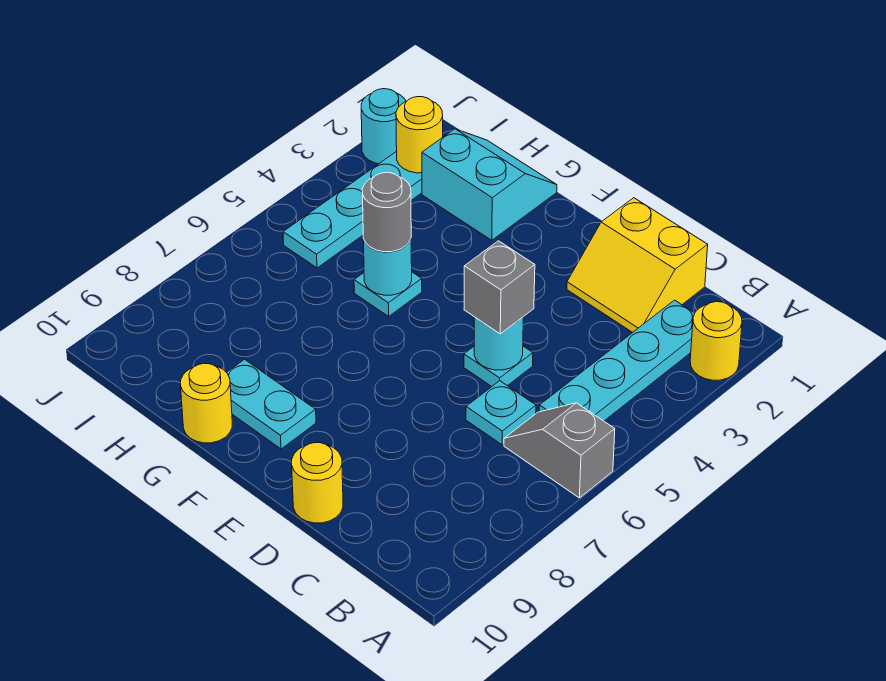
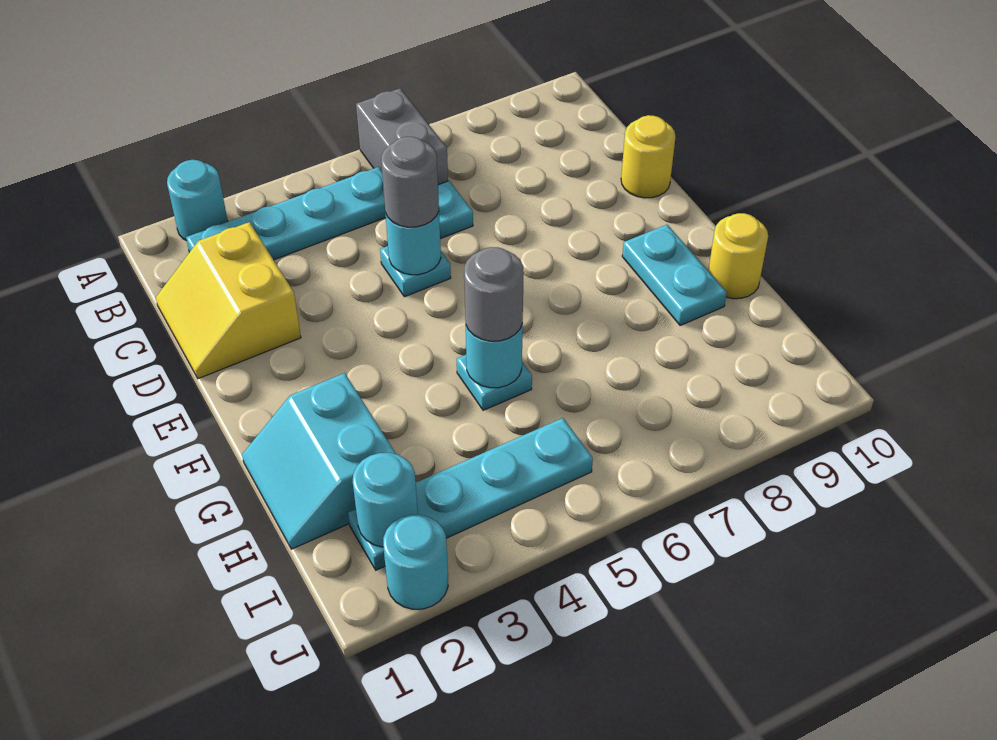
yellow 1x1 round brick [690,302,742,380] -> cyan 1x1 round brick [167,160,228,241]
grey 1x2 slope [504,403,615,498] -> grey 1x2 brick [356,88,448,185]
yellow 2x2 slope [567,198,708,332] -> yellow 2x2 slope turned to [156,222,301,379]
grey 1x1 brick [464,241,535,334] -> grey 1x1 round brick [381,137,439,227]
yellow 1x1 round brick [396,97,443,173] -> cyan 1x1 round brick [353,453,418,547]

